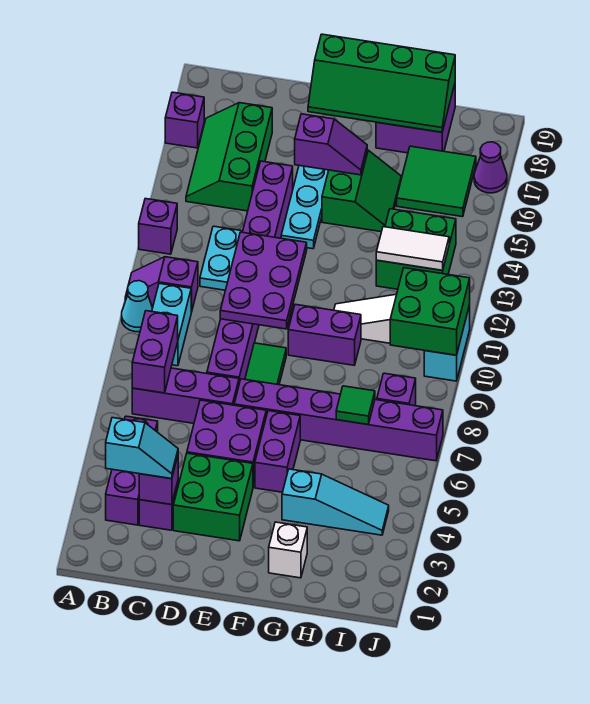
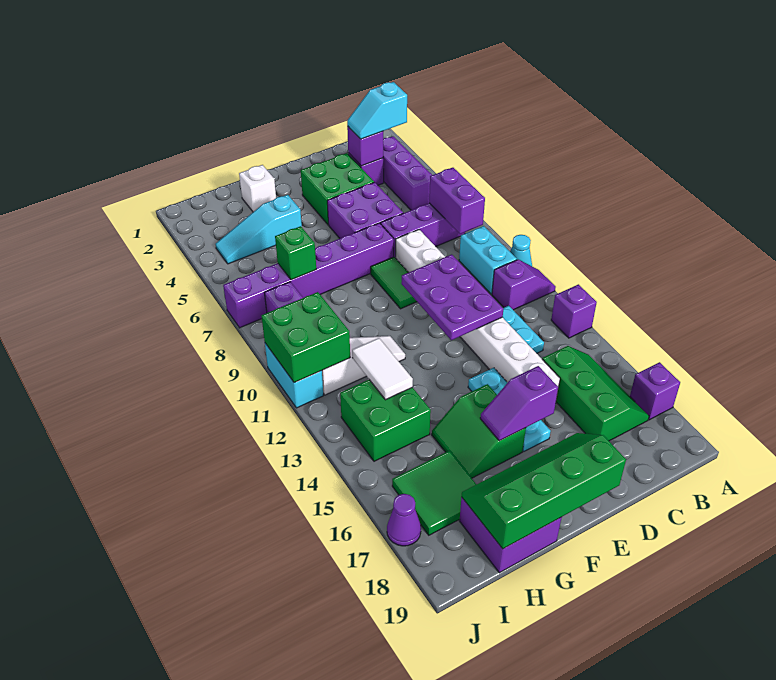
purple 1x8 brick [207,161,293,383] -> white 1x8 brick [395,230,560,399]
purple 1x2 brick [255,411,300,492] -> none
purple 1x2 brick [288,304,361,365] -> none
green 1x1 tile [336,386,375,424] -> green 1x1 brick [275,226,316,280]
white 1x2 tile [376,227,449,270] -> white 1x2 tile turned to [352,338,413,400]

